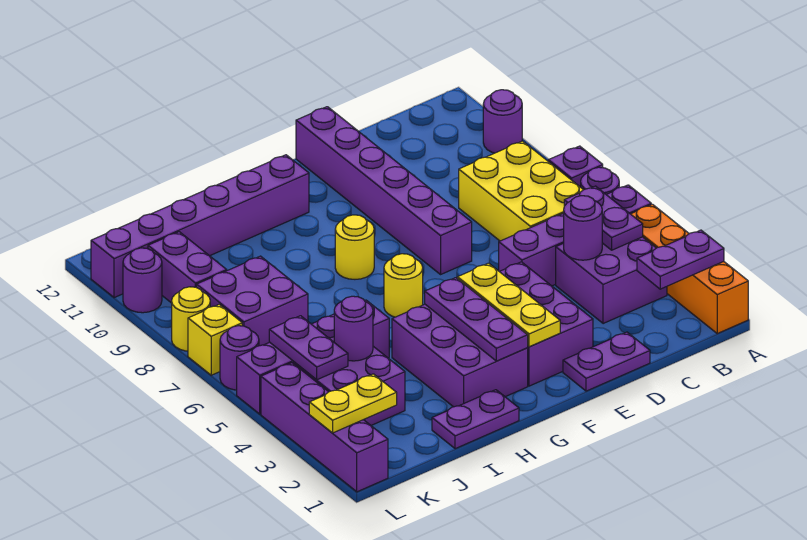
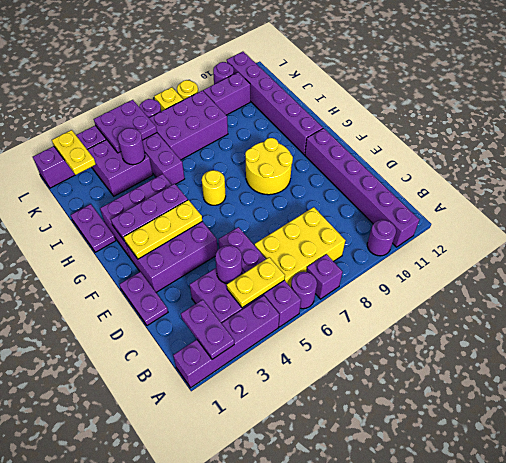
orange 1x4 brick [631,204,748,333] -> purple 1x4 brick [173,295,280,388]
purple 1x2 plate [564,186,643,250] -> yellow 1x2 plate [227,257,285,308]
purple 1x6 brick [296,107,472,274] -> purple 1x6 brick turned to [305,128,420,247]
yellow 1x1 round brick [335,215,374,279] -> yellow 2x2 round brick [245,138,293,195]
purple 2x2 brick [197,256,308,346] -> purple 2x3 brick [149,90,228,160]
purple 1x2 plate [269,316,348,380] -> purple 2x2 plate [94,100,157,153]

